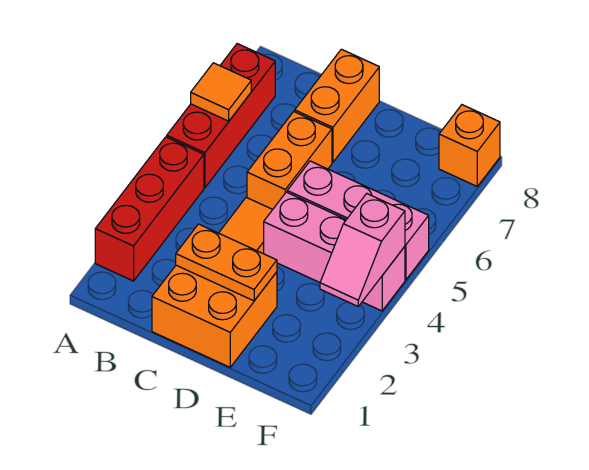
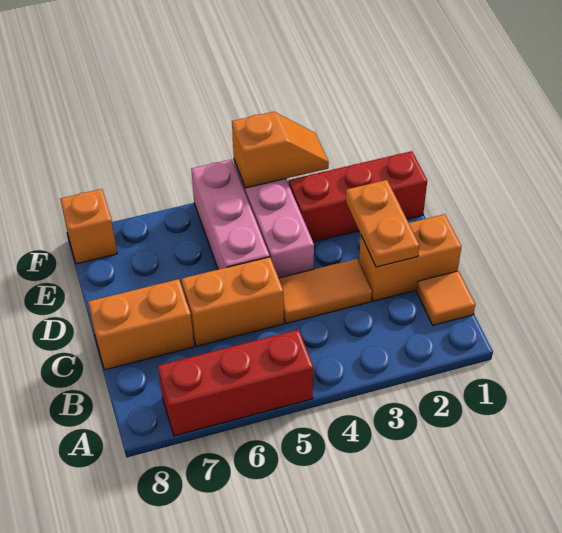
red 1x3 brick [95,137,204,281] -> red 1x3 brick moved to [289,151,427,242]
orange 1x1 tile [191,63,251,121] -> orange 1x1 tile moved to [417,271,475,325]
orange 2x2 brick [152,265,277,367] -> orange 1x2 brick [359,214,462,301]
pink 1x2 slope [320,194,405,306] -> orange 1x2 slope [232,112,329,188]

